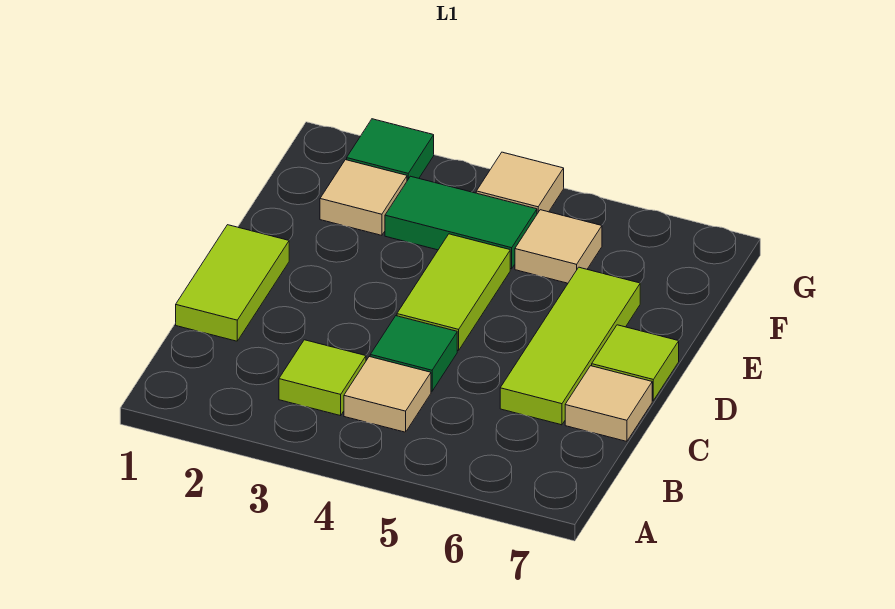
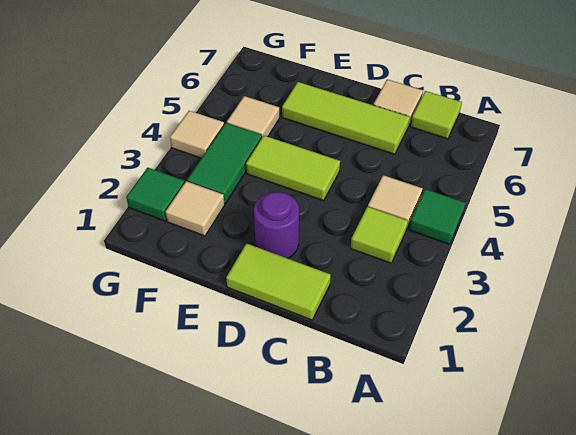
green 1x1 tile [370,316,457,391] -> green 1x1 tile moved to [409,189,465,244]
none -> purple 1x1 round brick [254,192,299,258]
lime 1x1 tile [592,325,679,400] -> lime 1x1 tile moved to [411,91,462,139]

